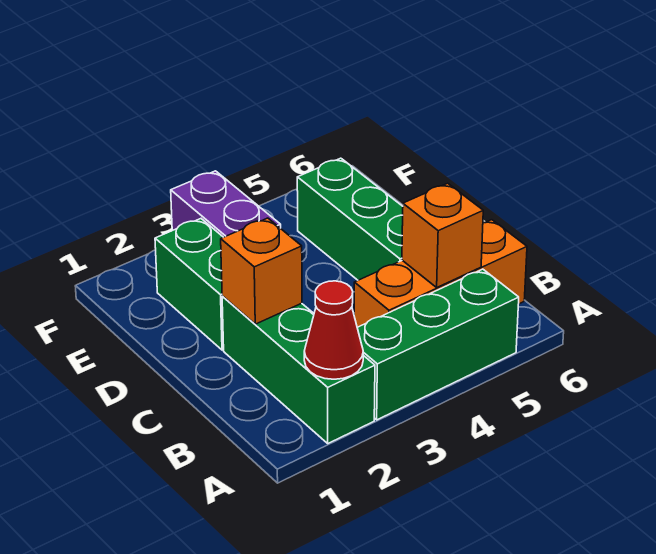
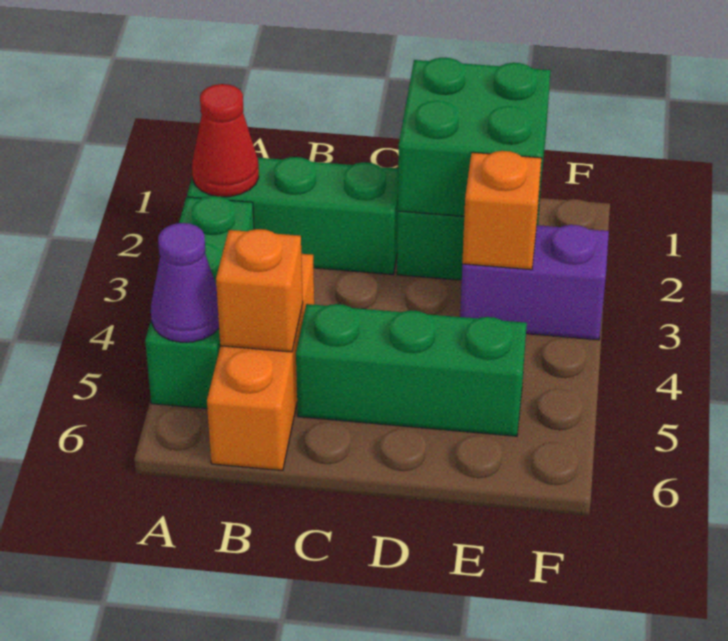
none -> purple 1x1 cone [151,223,219,342]
orange 1x1 brick [221,218,302,324] -> orange 1x1 brick moved to [462,151,542,270]
none -> green 2x2 brick [398,58,551,217]

